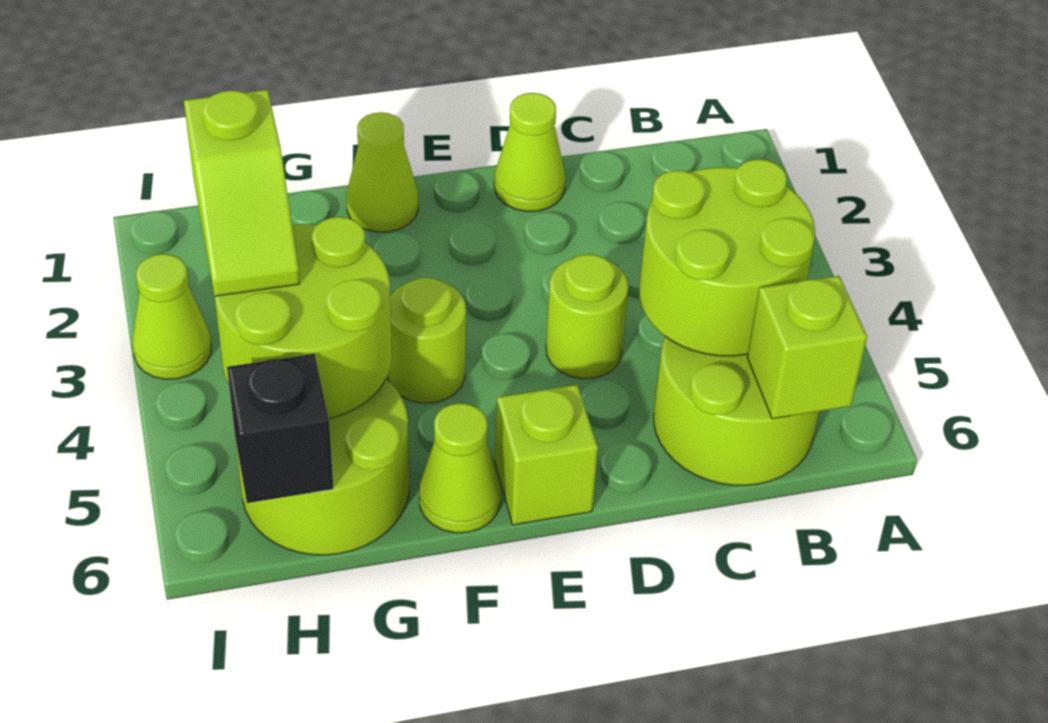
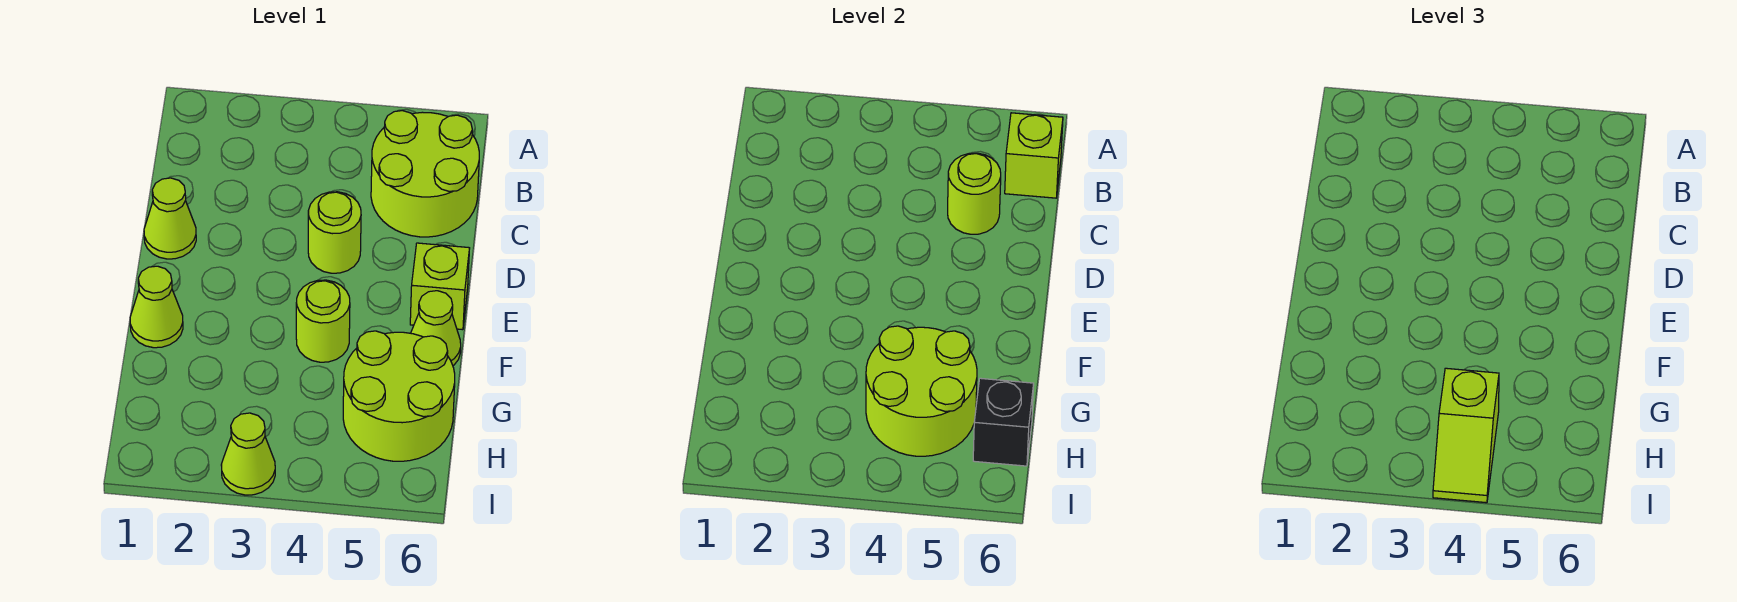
lime 2x2 round brick [639,159,815,356] -> lime 1x1 round brick [948,153,1001,234]
lime 1x2 slope [184,90,300,296] -> lime 1x2 slope turned to [1433,368,1499,503]

